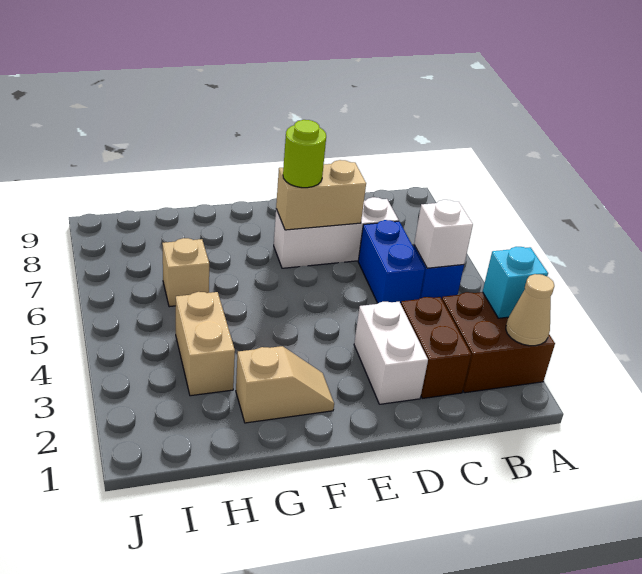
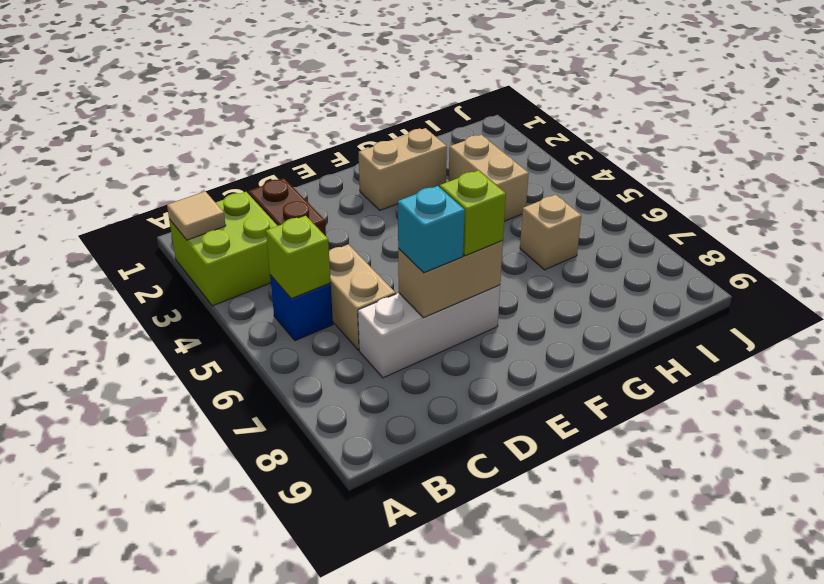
brown 2x2 brick [442,292,555,393] -> lime 2x2 brick [169,192,278,306]
tan 1x1 cone [506,274,554,346] -> tan 1x1 tile [167,191,226,240]
cyan 1x1 brick [483,247,548,318] -> cyan 1x1 brick moved to [398,186,465,273]
white 1x1 brick [414,200,473,268] -> lime 1x1 brick [266,216,331,299]
blue 1x2 brick [358,220,425,304] -> tan 1x2 brick [329,244,396,350]
white 1x2 brick [354,302,428,404] -> none
lime 1x1 round brick [283,120,326,188] -> lime 1x1 brick [440,170,506,256]
tan 1x2 slope [236,346,334,423] -> tan 1x2 brick [359,128,447,210]

